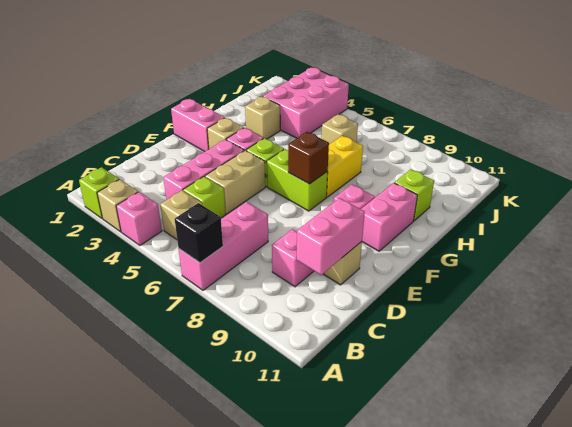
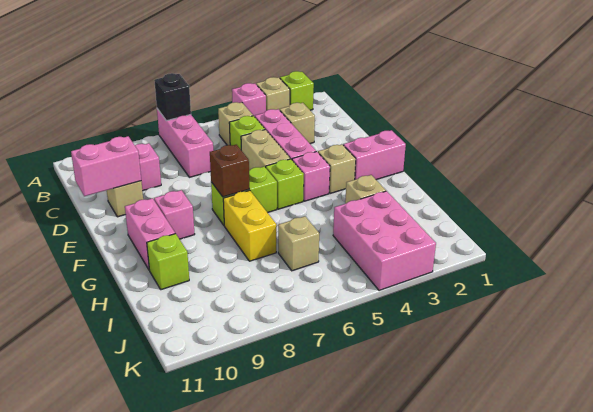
none -> tan 1x1 brick [280,103,315,144]
pink 1x2 brick [297,198,365,275] -> pink 1x2 brick turned to [71,136,141,196]

